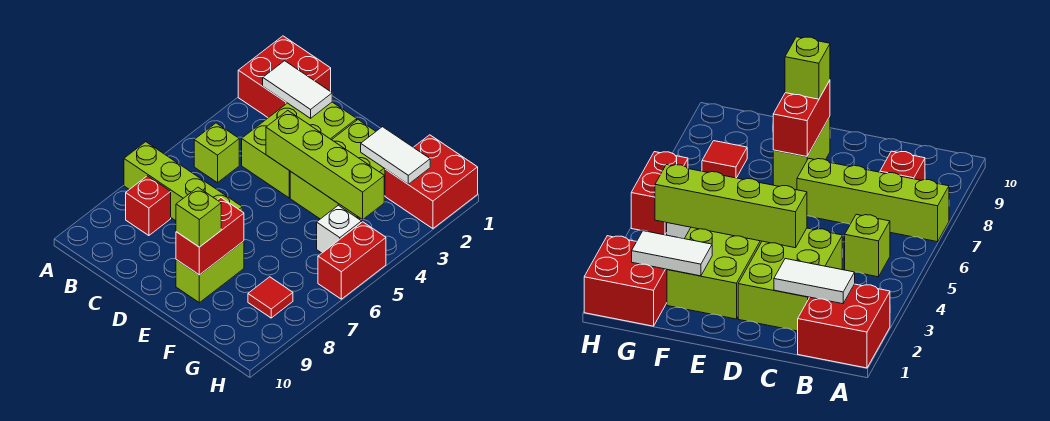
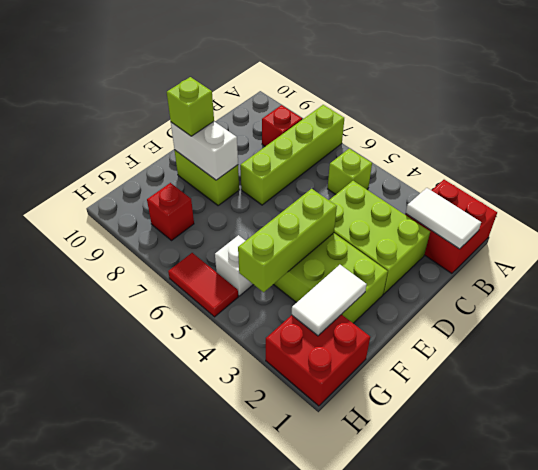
white 1x2 tile [263,61,332,118] -> white 1x2 tile turned to [406,188,481,249]
lime 1x4 brick [266,111,384,220] -> lime 1x3 brick [238,189,337,292]
red 1x2 brick [176,198,244,275] -> white 1x2 brick [171,122,238,180]
red 1x1 tile [248,277,293,318] -> red 1x1 brick [147,183,194,241]
red 1x2 brick [318,222,386,299] -> red 1x2 tile [168,253,238,317]

